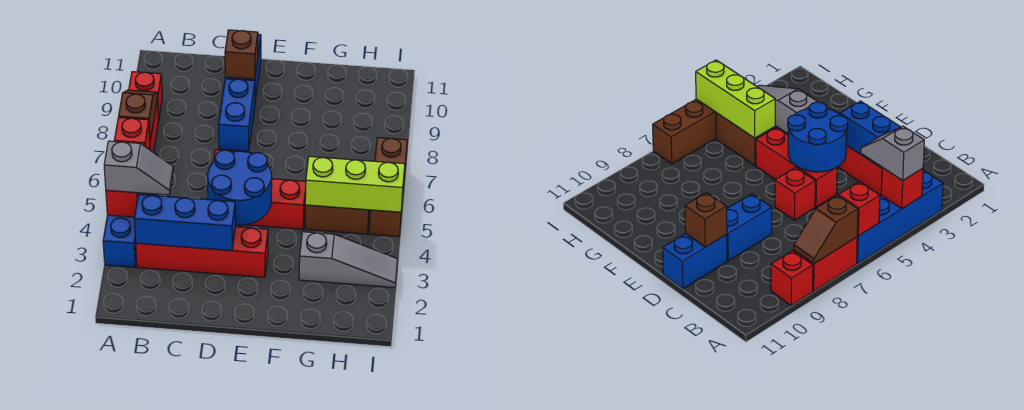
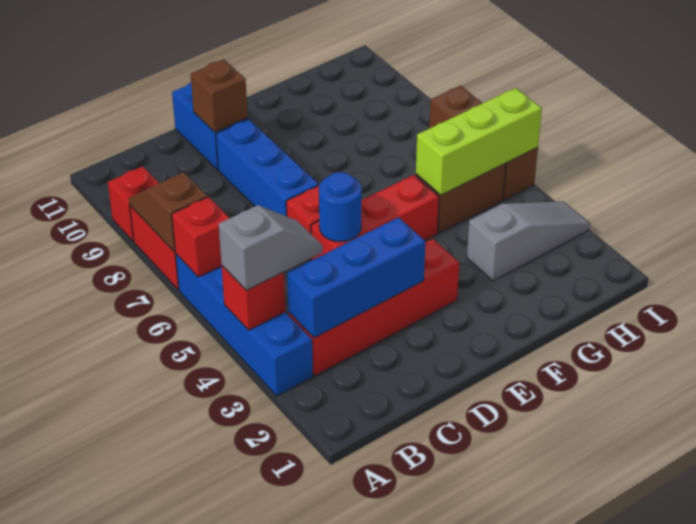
blue 2x2 round brick [208,150,272,225] -> blue 1x1 round brick [319,172,362,242]
blue 1x2 brick [219,78,255,151] -> blue 1x3 brick [216,119,319,216]

